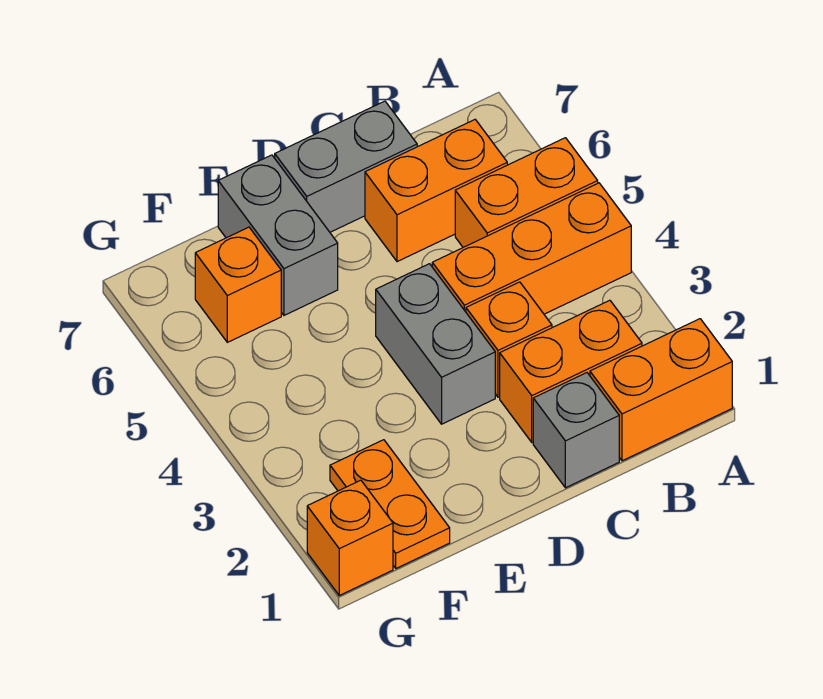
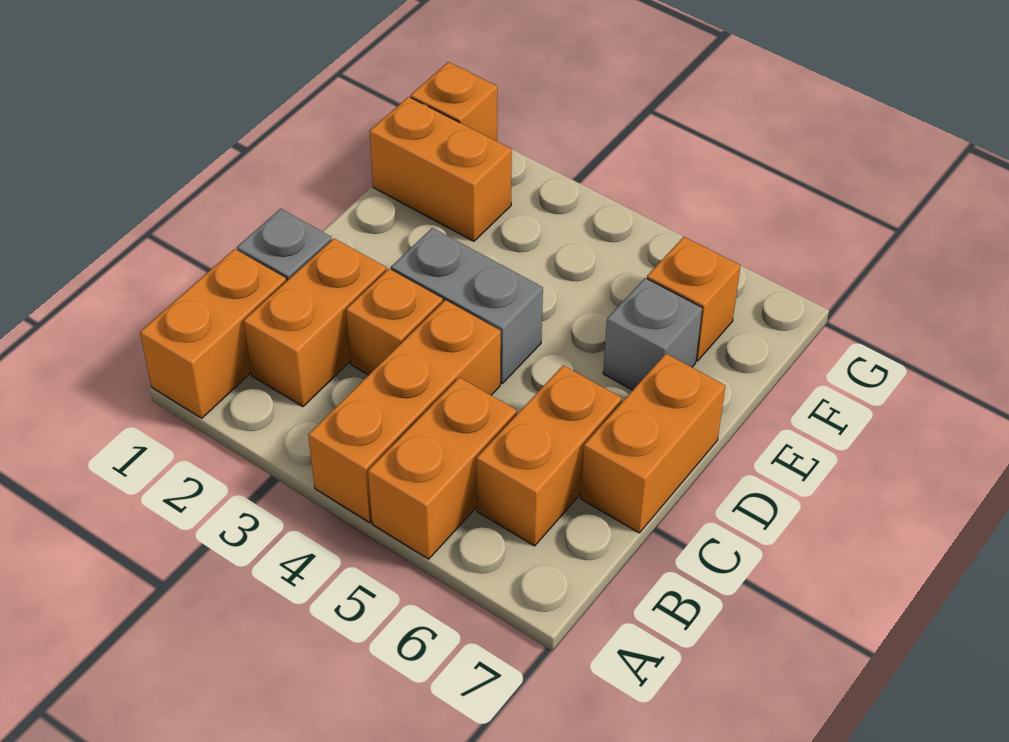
grey 1x2 brick [275,101,417,232] -> orange 1x2 brick [581,354,725,533]
grey 1x2 brick [218,155,338,315] -> grey 1x1 brick [603,278,702,390]
orange 1x2 plate [330,440,450,568] -> orange 1x2 brick [369,97,512,241]

